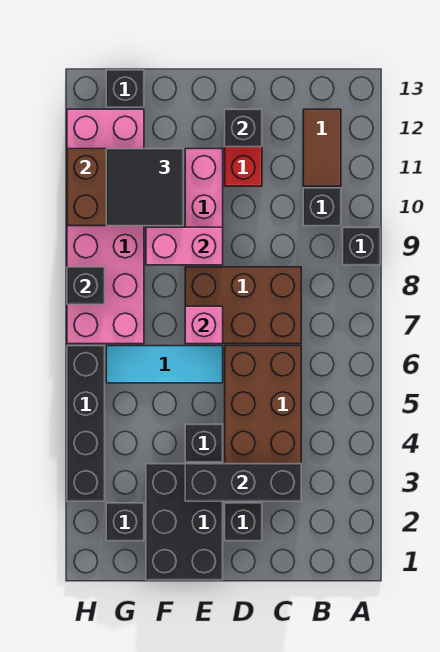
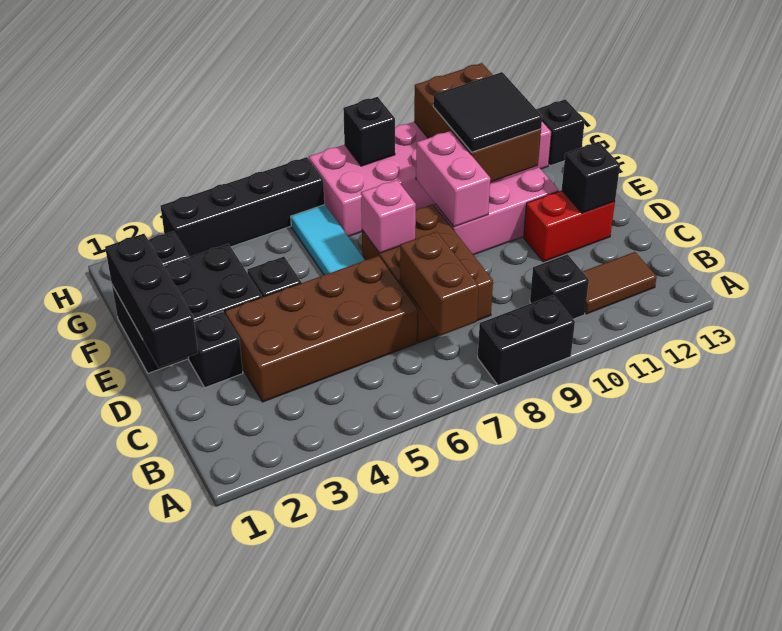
black 1x1 brick [343,227,380,265] -> black 1x2 brick [478,295,575,385]
none -> brown 1x2 brick [400,232,479,336]
black 1x3 brick [185,464,301,501] -> black 1x3 brick moved to [105,234,198,368]

